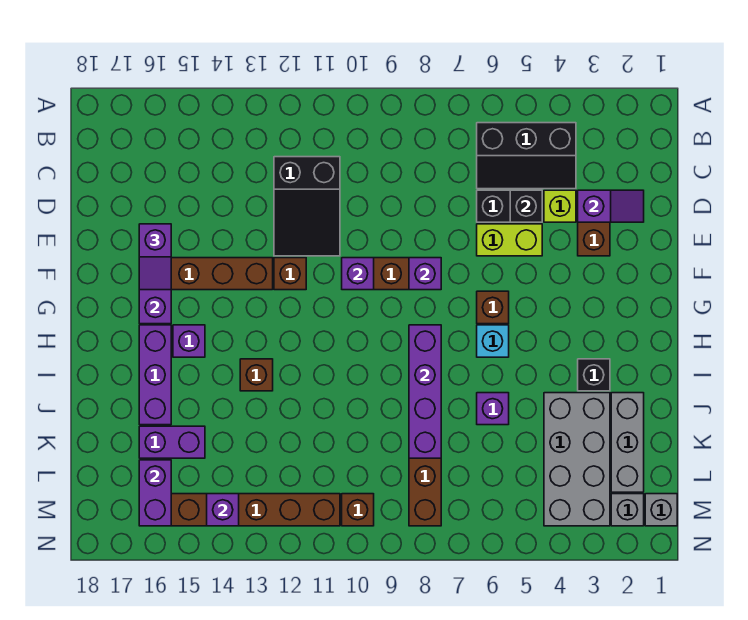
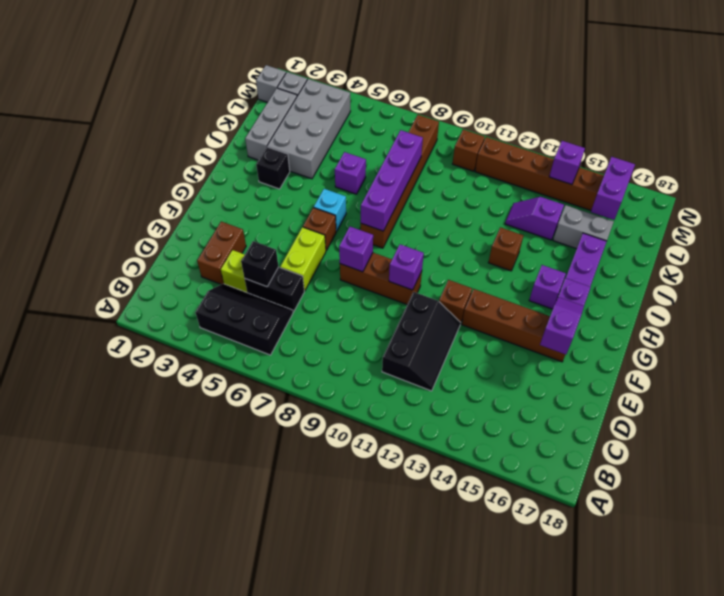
black 2x3 slope [274,157,340,256] -> black 2x3 slope turned to [382,292,461,391]
purple 1x2 slope [578,190,644,222] -> purple 1x2 slope moved to [505,197,564,240]
lime 1x2 brick [477,224,542,256] -> lime 1x2 brick turned to [280,227,326,291]
purple 1x2 brick [139,426,205,458] -> grey 1x2 brick [553,205,614,249]

